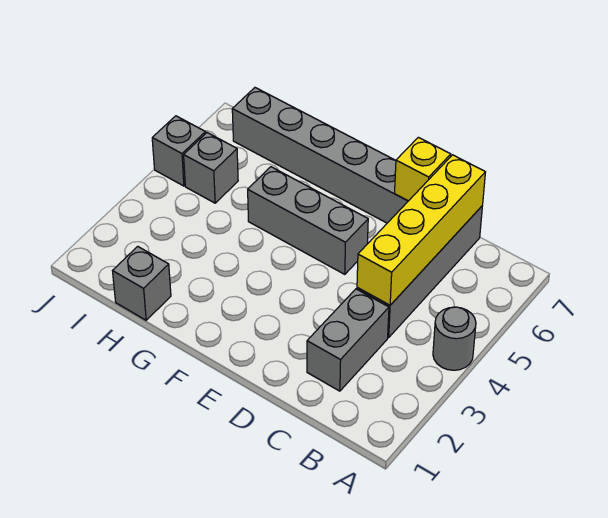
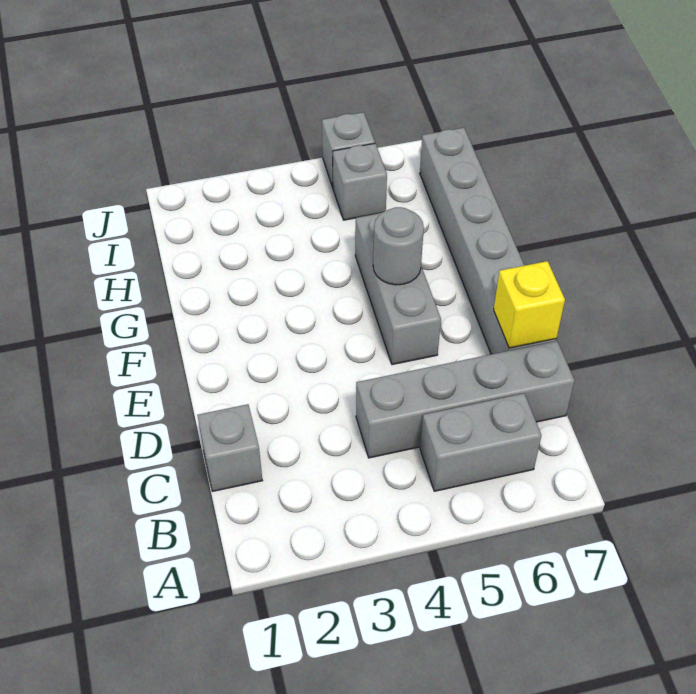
grey 1x1 round brick [433,307,476,370] -> grey 1x1 round brick moved to [373,207,424,285]
grey 1x2 brick [307,289,389,391] -> grey 1x2 brick moved to [420,393,541,491]
yellow 1x4 brick [357,155,485,305] -> none
grey 1x1 brick [113,246,171,320] -> grey 1x1 brick moved to [197,404,262,491]

